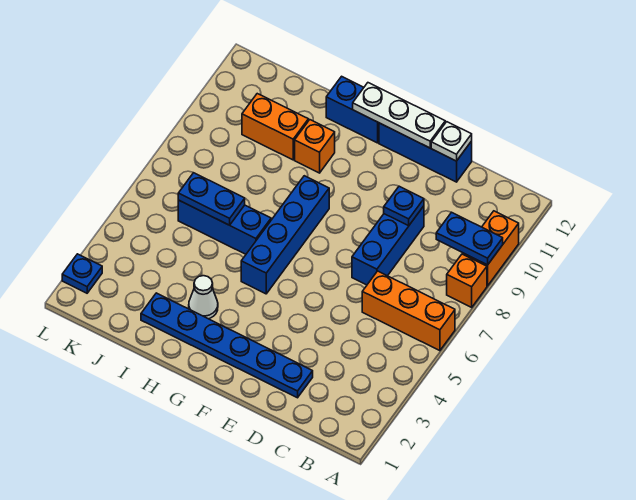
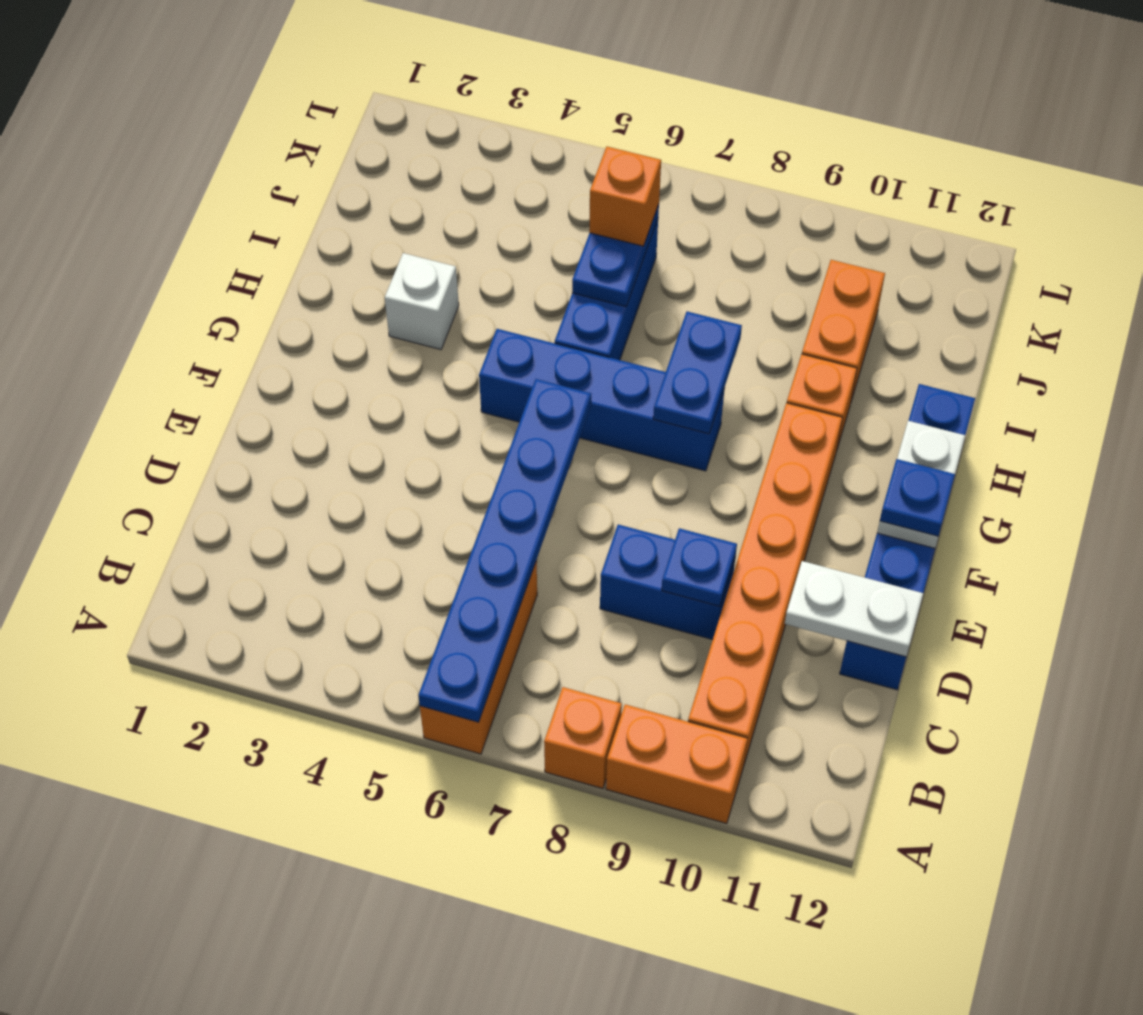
blue 1x2 plate [436,212,503,265] -> blue 1x2 plate moved to [653,311,742,434]
none -> orange 1x6 brick [688,403,842,766]
blue 1x6 plate [141,293,313,398] -> blue 1x6 plate moved to [418,379,591,722]
blue 1x3 brick [352,206,424,285] -> blue 1x2 brick [600,525,735,640]
white 1x1 plate [431,122,472,161] -> white 1x2 plate [785,561,923,657]
white 1x3 plate [353,83,445,148] -> white 1x2 plate [877,421,965,548]
white 1x1 cone [189,276,218,319] -> white 1x1 brick [385,253,459,350]
none -> orange 1x1 brick [589,147,661,246]
blue 1x1 plate [62,254,102,293] -> blue 1x1 plate moved to [880,459,955,536]

